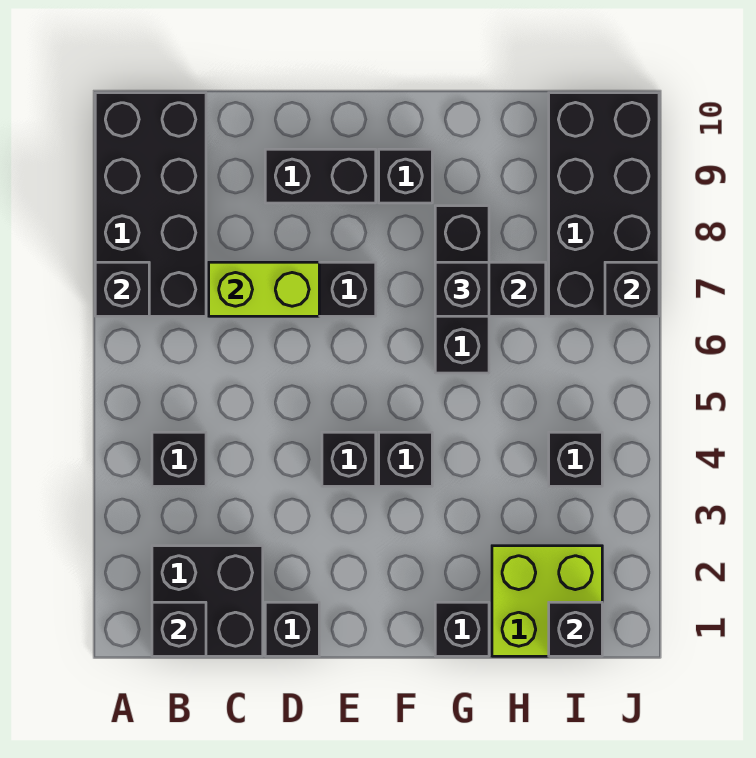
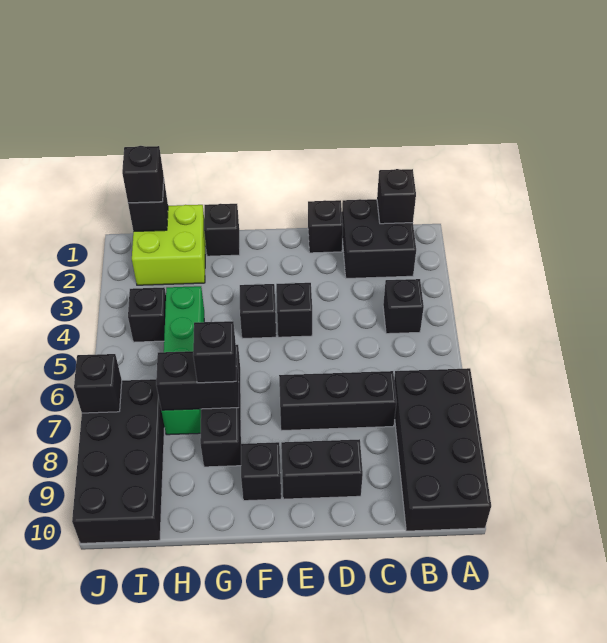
black 1x1 brick [95,262,149,316] -> black 1x1 brick moved to [122,146,164,203]
lime 1x2 brick [209,262,319,316] -> none
none -> green 1x4 brick [162,286,204,435]

